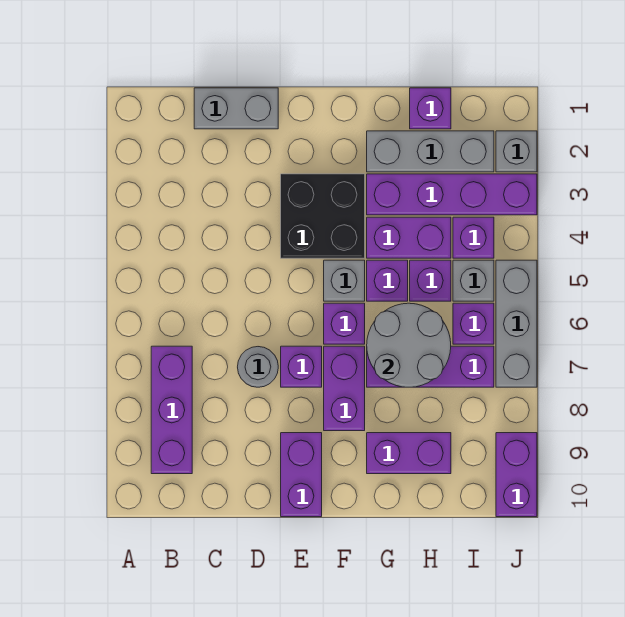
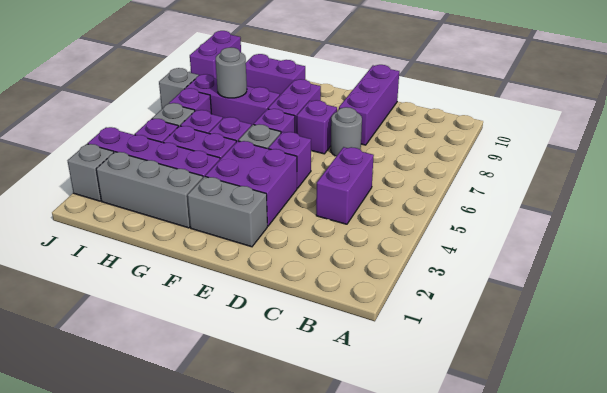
purple 1x3 brick [151,346,192,474] -> purple 1x3 brick moved to [339,65,399,145]
grey 1x2 brick [194,88,278,129] -> grey 1x2 brick moved to [187,177,267,247]
black 2x2 brick [281,174,365,258] -> purple 2x2 brick [205,141,297,226]
purple 1x2 brick [281,433,322,517] -> purple 1x2 brick moved to [316,147,374,224]
grey 2x2 round brick [367,303,451,387] -> grey 1x1 round brick [216,47,247,98]
purple 1x1 brick [410,88,451,129] -> purple 1x1 brick moved to [268,132,311,188]
grey 1x3 brick [496,260,537,387] -> grey 1x1 brick [159,68,199,109]

